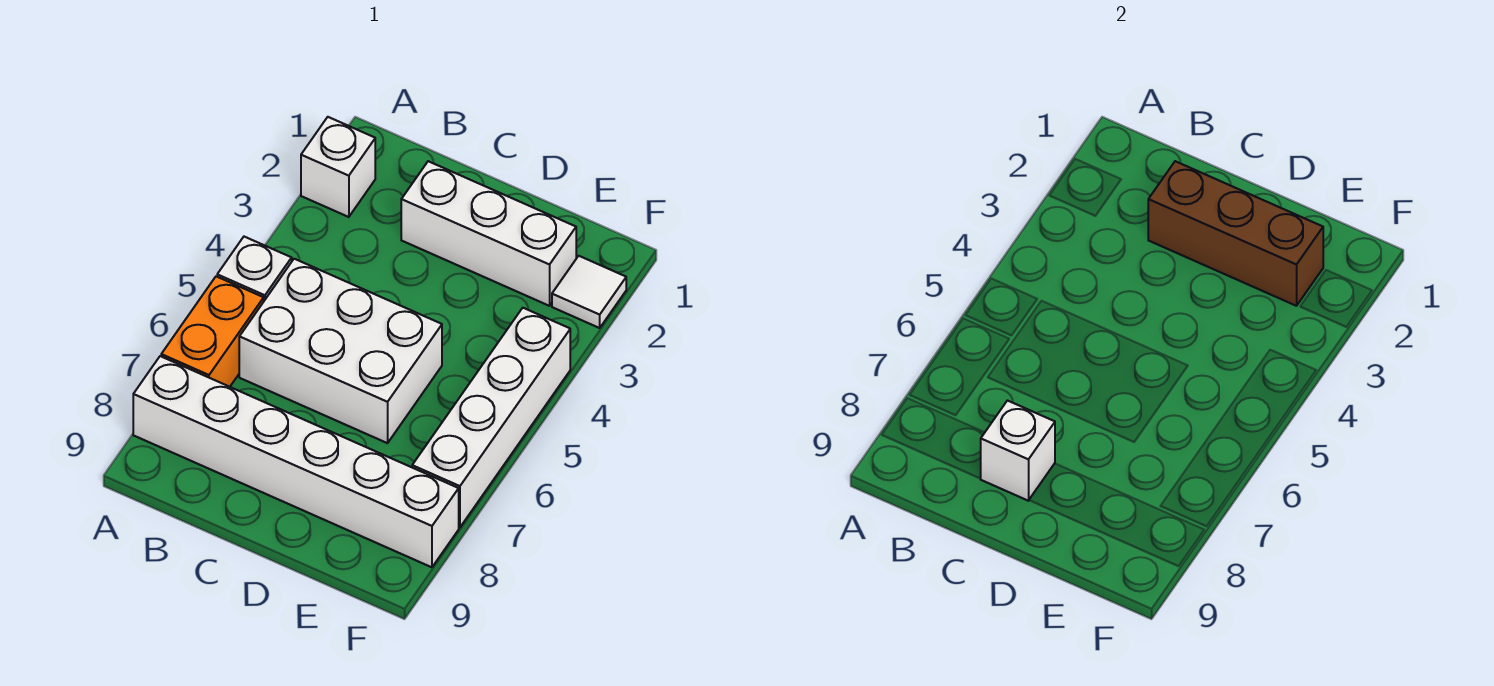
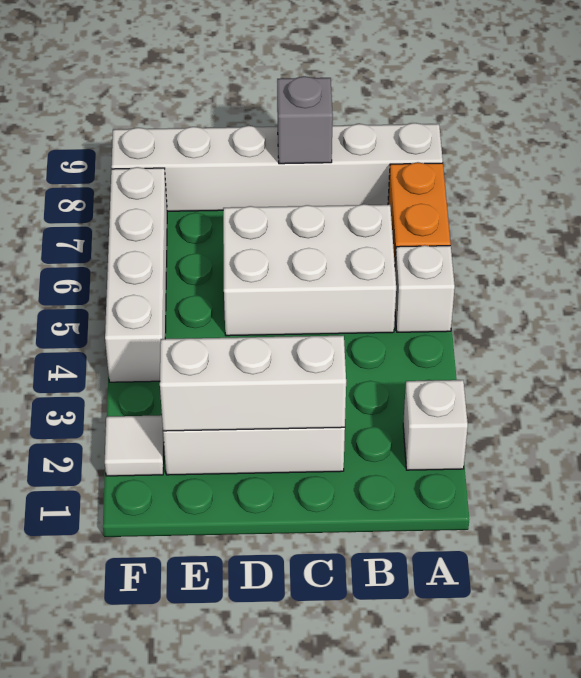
brown 1x3 brick [1148,161,1323,306] -> white 1x3 brick [160,336,346,431]
white 1x1 brick [980,401,1055,501] -> grey 1x1 brick [277,76,333,164]

